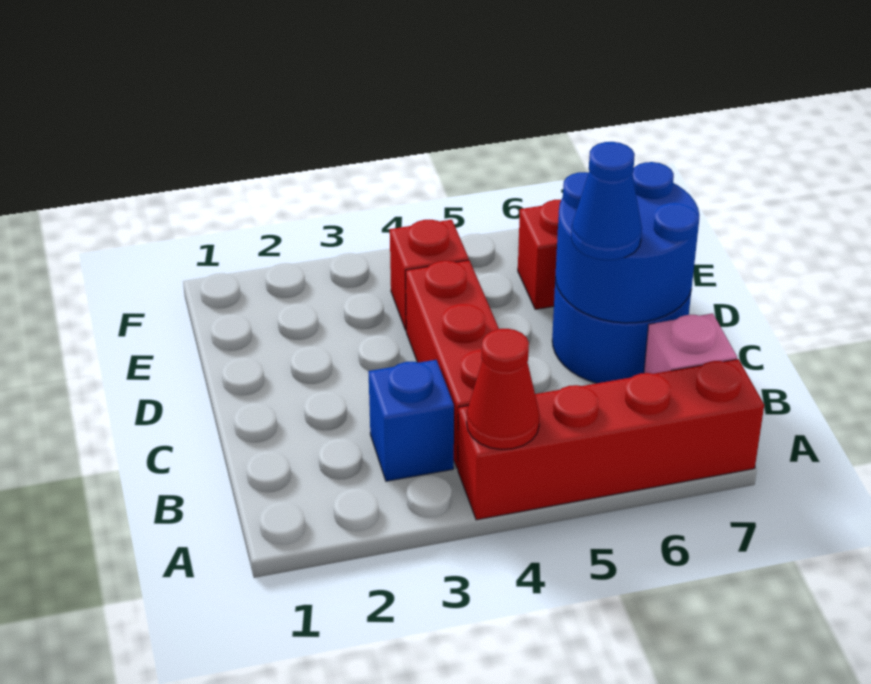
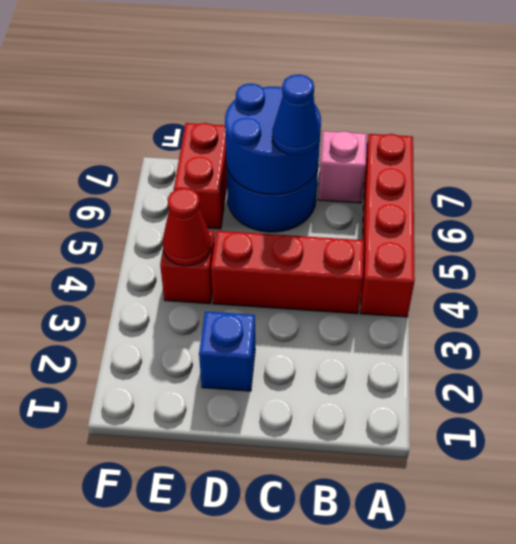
red 1x1 cone [467,329,540,450] -> red 1x1 cone moved to [163,188,211,266]
blue 1x1 brick [368,360,454,481] -> blue 1x1 brick moved to [199,312,255,391]

